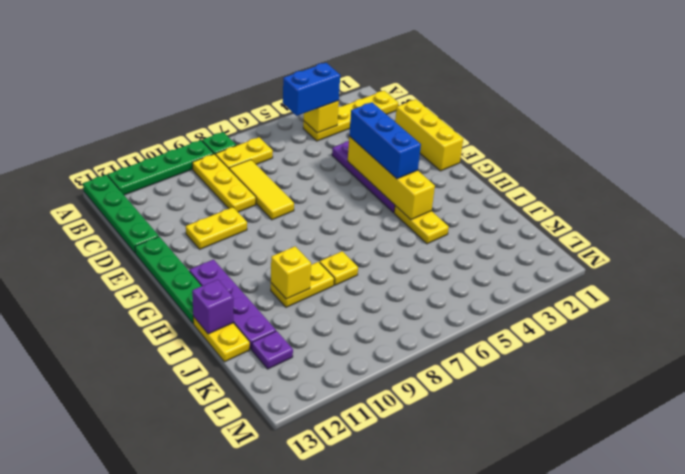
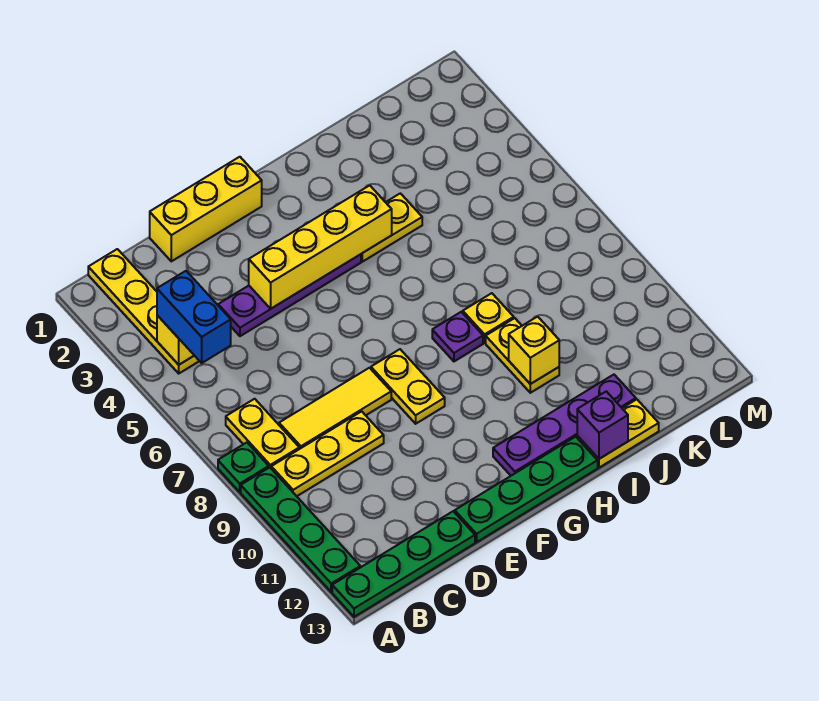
blue 1x3 brick [349,102,421,179] -> none
yellow 1x2 plate [186,207,247,249] -> yellow 1x2 plate moved to [371,349,445,424]
purple 1x1 plate [252,331,293,369] -> purple 1x1 plate moved to [432,312,483,361]

